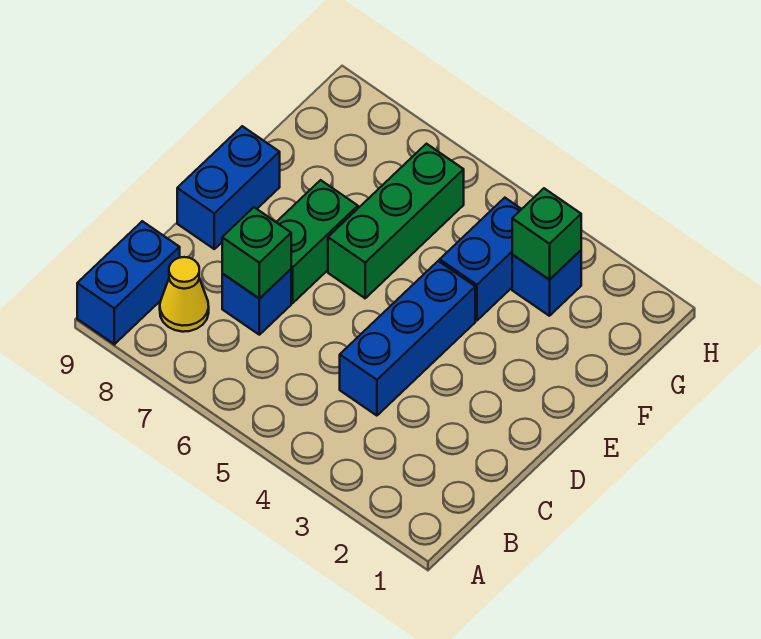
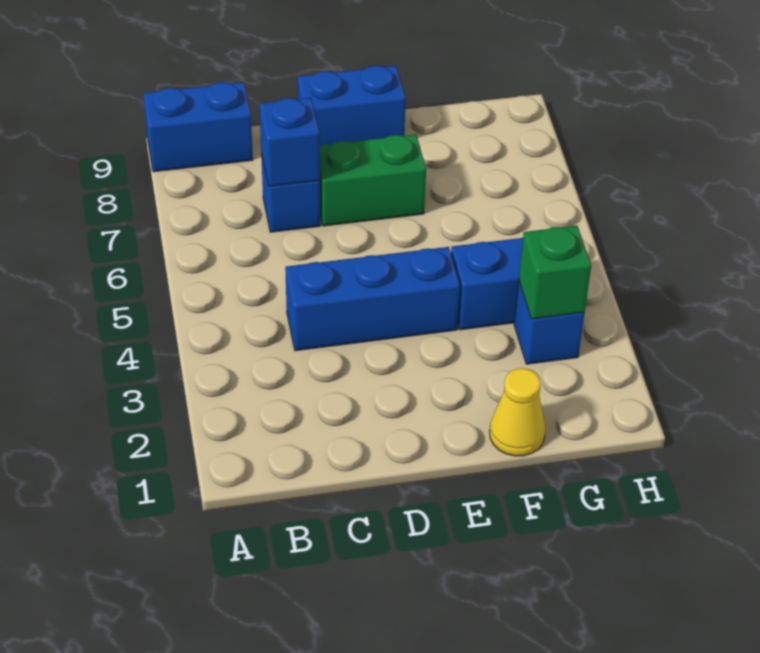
yellow 1x1 cone [160,257,209,332] -> yellow 1x1 cone moved to [490,368,546,456]
green 1x1 brick [222,207,291,299] -> blue 1x1 brick [260,98,320,186]
green 1x3 brick [328,144,464,298] -> none

